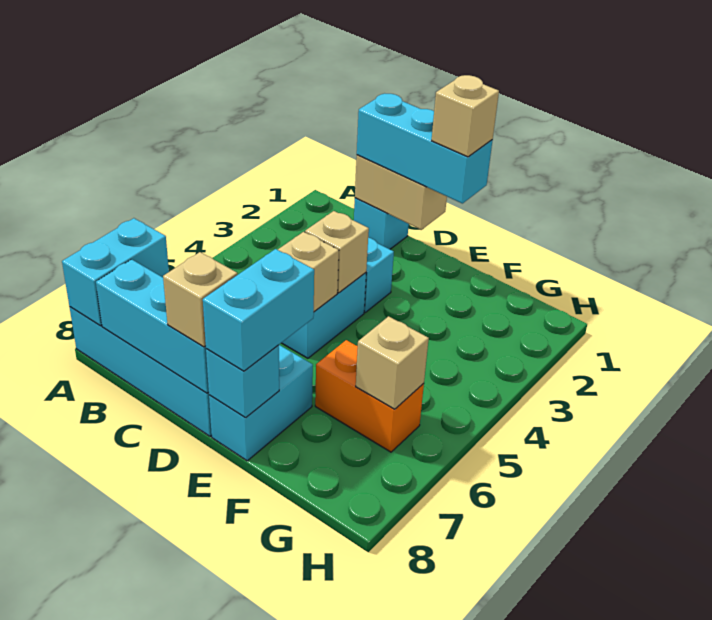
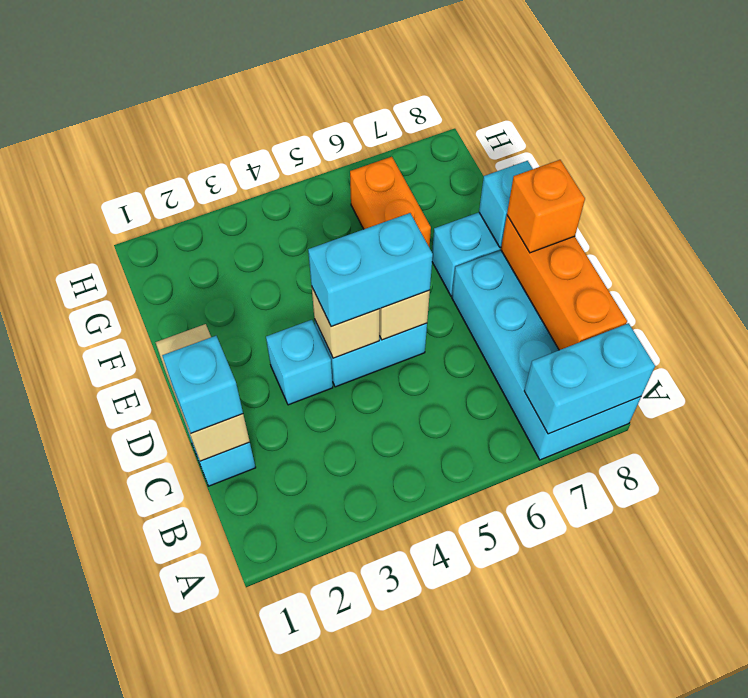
cyan 1x3 brick [96,259,209,393] -> orange 1x3 brick [501,216,627,350]
cyan 1x3 brick [357,94,493,204] -> cyan 1x1 brick [162,336,243,433]
tan 1x1 brick [163,252,237,347] -> orange 1x1 brick [507,160,585,253]
tan 1x1 brick [431,75,499,157] -> none
cyan 1x2 brick [203,249,314,371] -> cyan 1x2 brick moved to [308,213,433,327]
tan 1x1 brick [356,316,429,409] -> none

